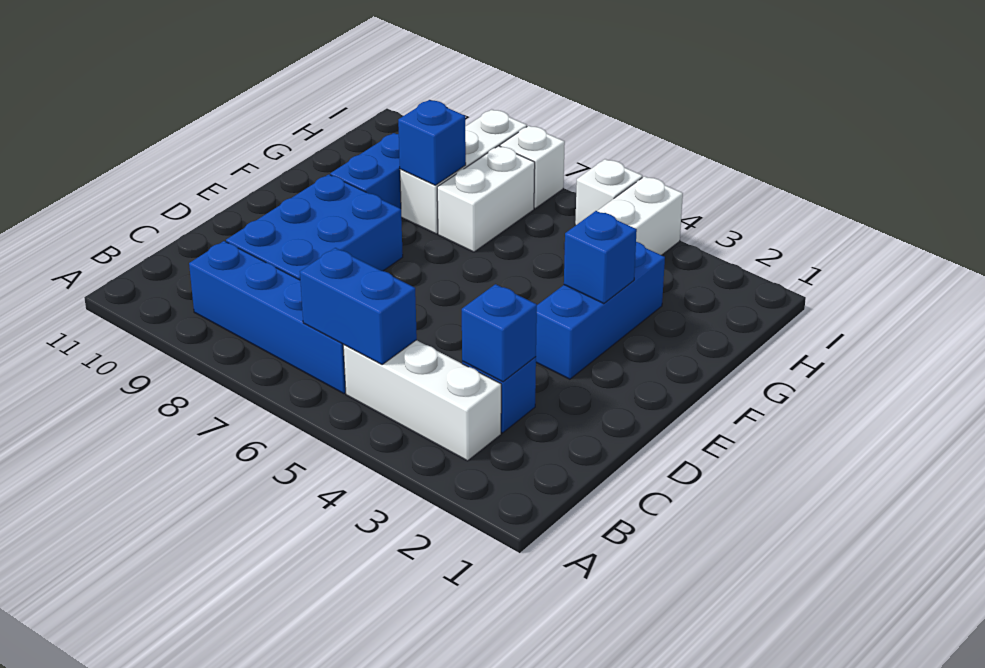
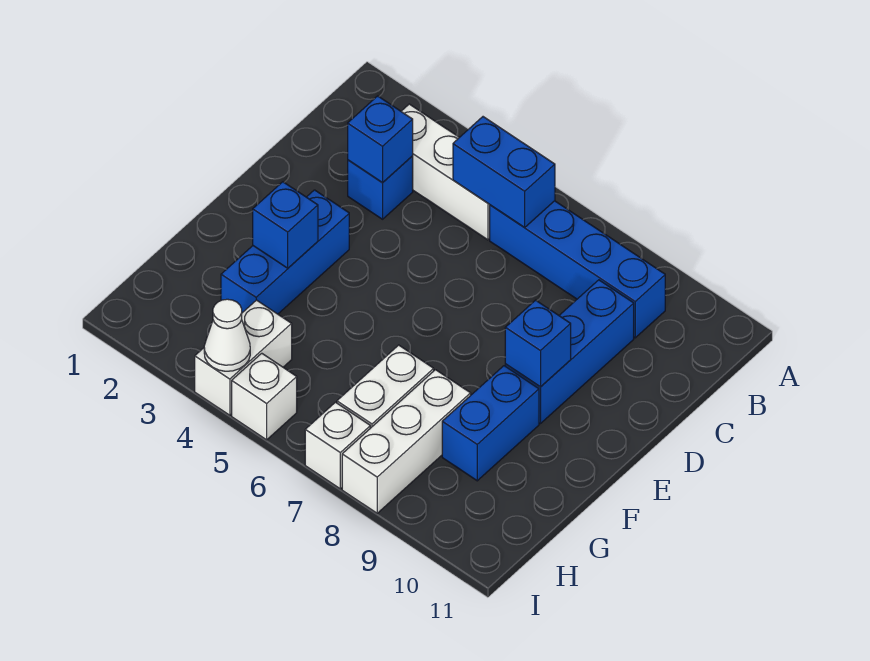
blue 2x3 brick [226,174,403,280] -> blue 1x3 brick [505,280,634,424]
blue 1x1 brick [398,100,466,185] -> blue 1x1 brick moved to [505,300,571,387]
none -> white 1x1 cone [204,299,250,371]

